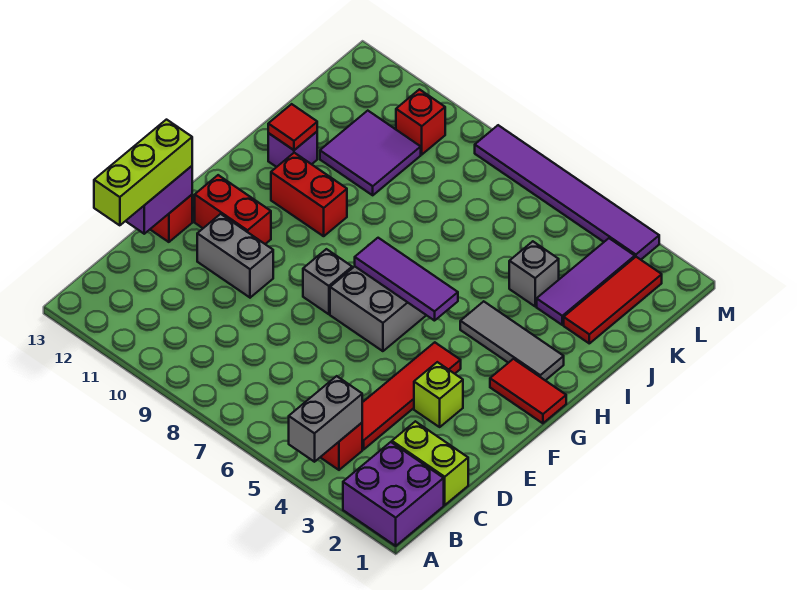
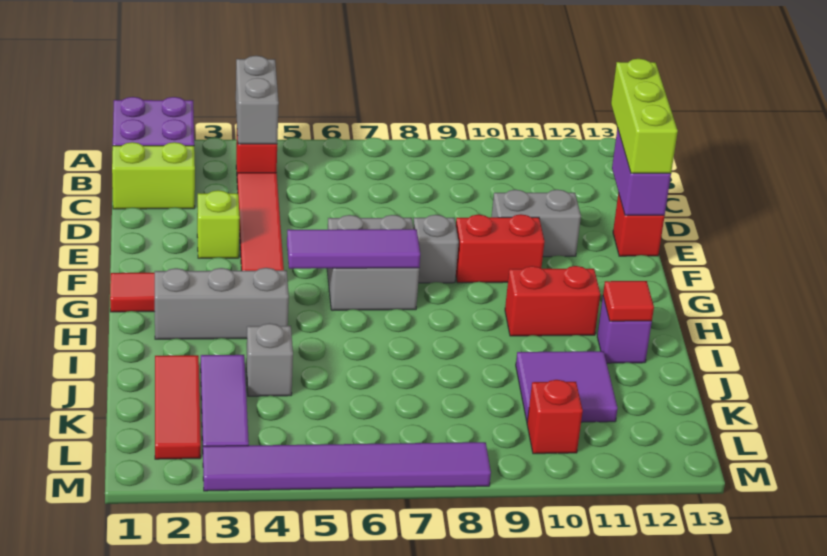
red 1x2 brick [195,175,271,244] -> red 1x2 brick moved to [456,214,545,283]
grey 1x3 tile [460,301,564,380] -> grey 1x3 brick [155,268,289,339]

